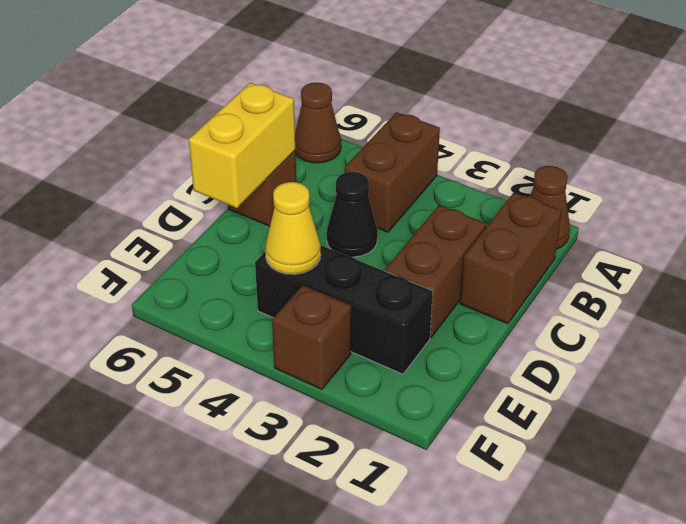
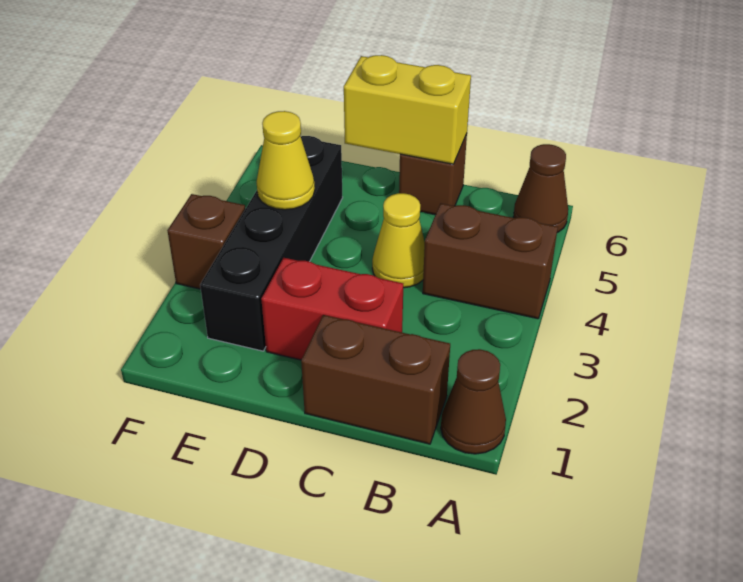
brown 1x2 brick [385,205,486,338] -> red 1x2 brick [261,258,403,360]
black 1x1 cone [327,172,378,257] -> yellow 1x1 cone [372,193,425,288]
black 1x3 brick [255,245,433,374] -> black 1x4 brick [200,136,343,351]

